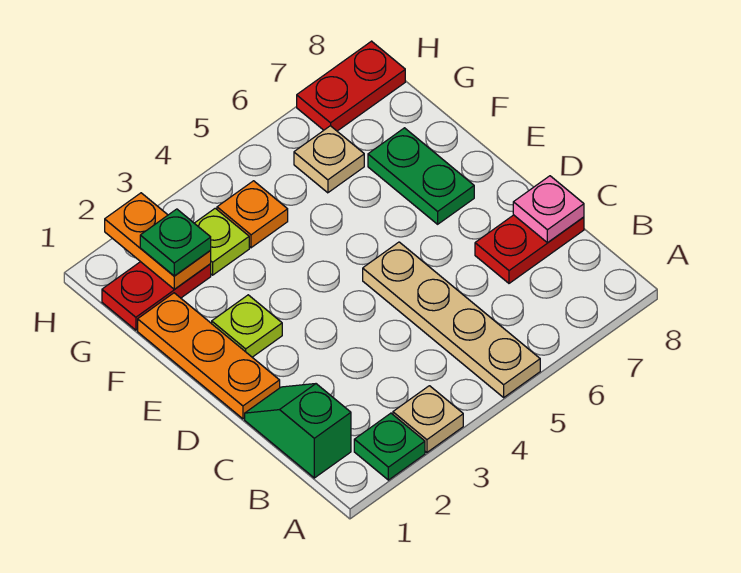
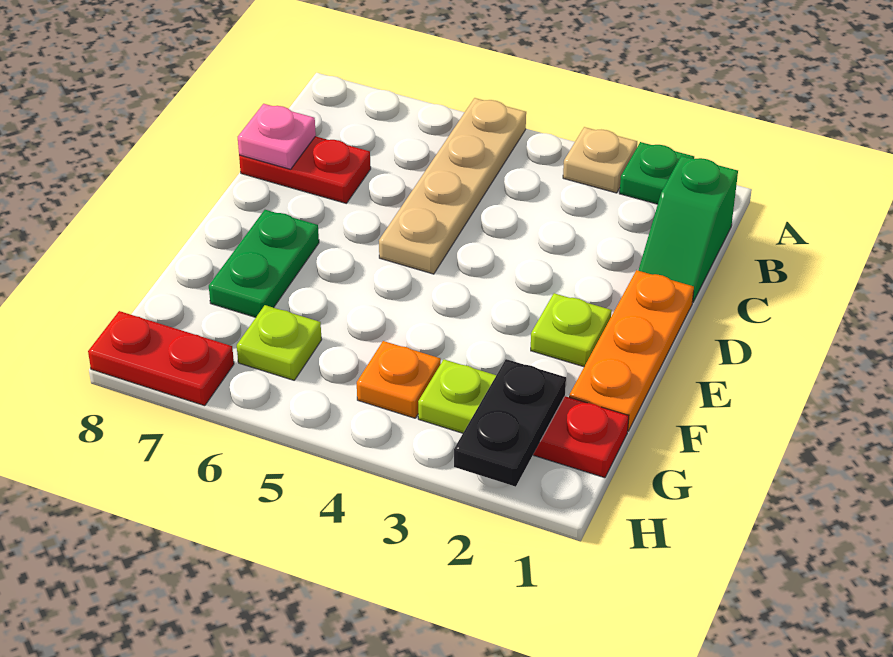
orange 1x2 plate [105,193,211,289] -> black 1x2 plate [454,359,566,487]
green 1x1 plate [140,209,211,276] -> none
tan 1x1 plate [294,126,364,193] -> lime 1x1 plate [237,305,322,380]

